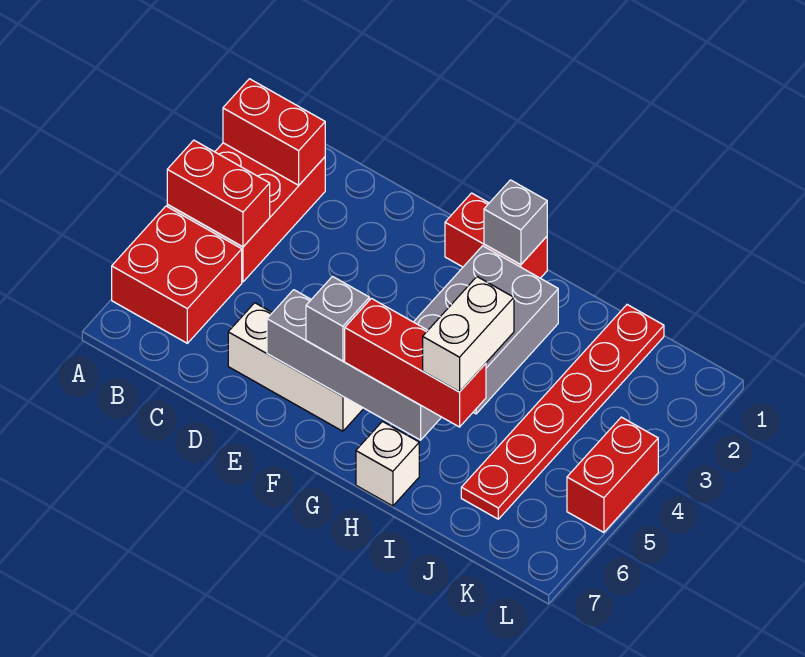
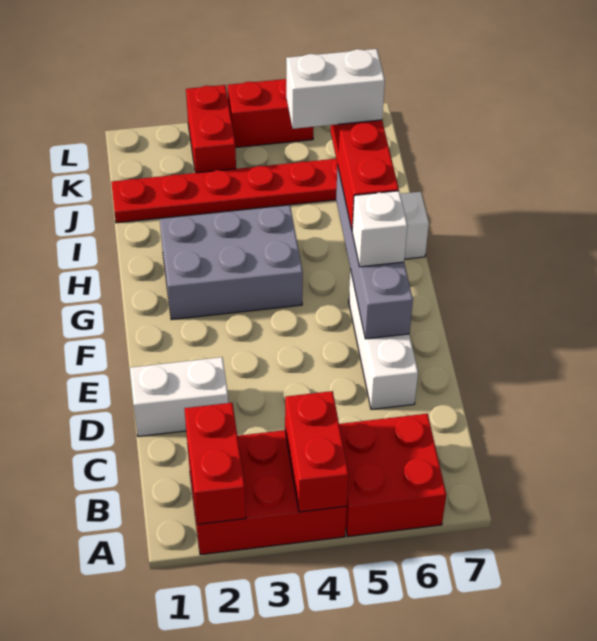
none -> white 1x2 brick [130,357,228,437]
red 1x2 brick [445,193,547,278] -> red 1x2 brick moved to [186,85,236,173]
grey 1x1 brick [306,277,369,361] -> white 1x1 brick [352,191,408,267]
grey 1x1 brick [484,180,547,265] -> none

